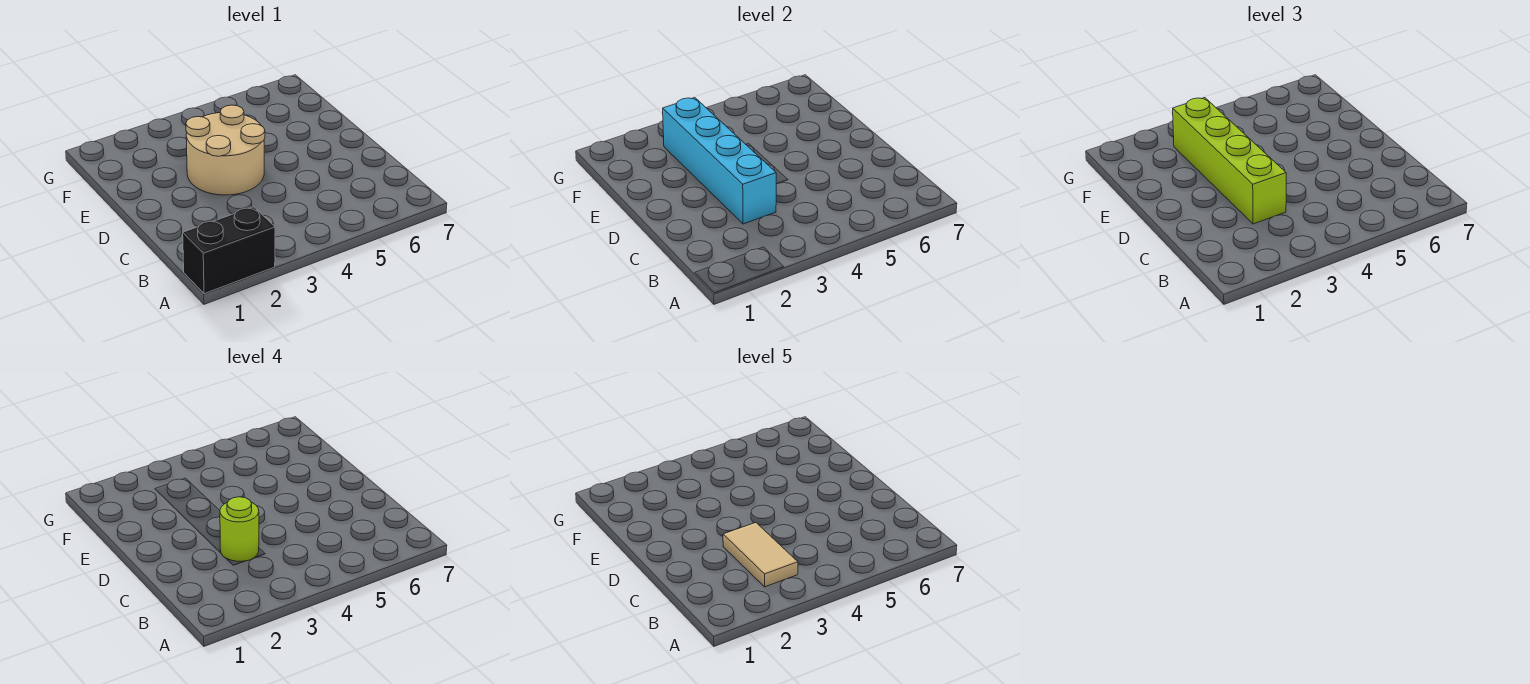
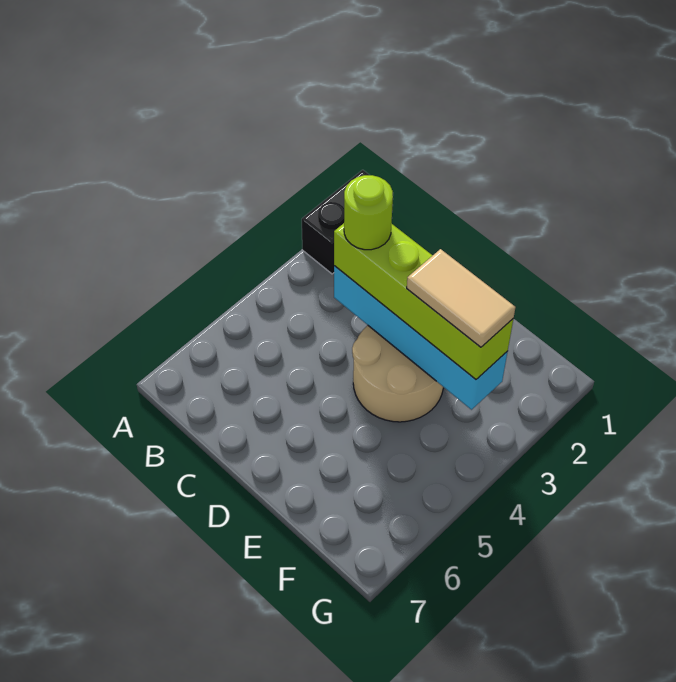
tan 1x2 tile [723,523,798,587] -> tan 1x2 tile moved to [407,249,516,347]

